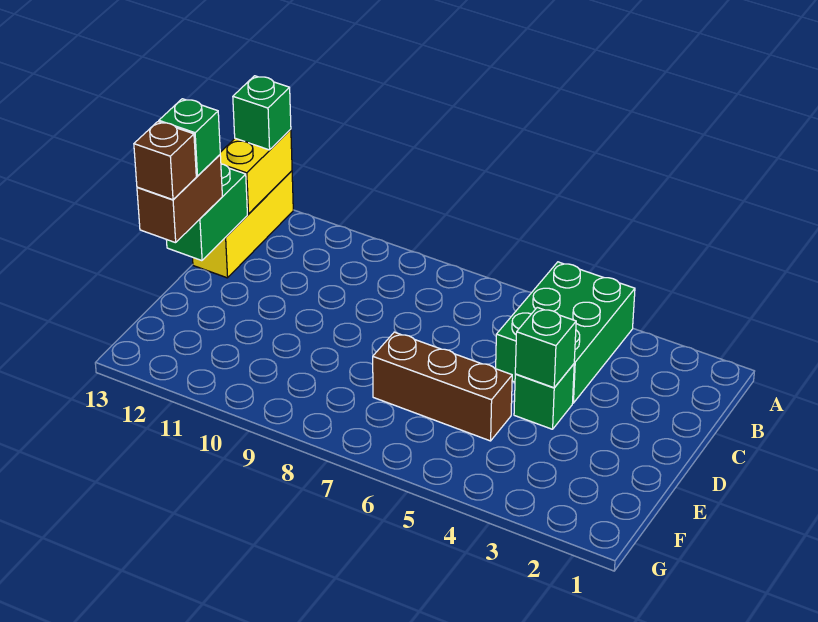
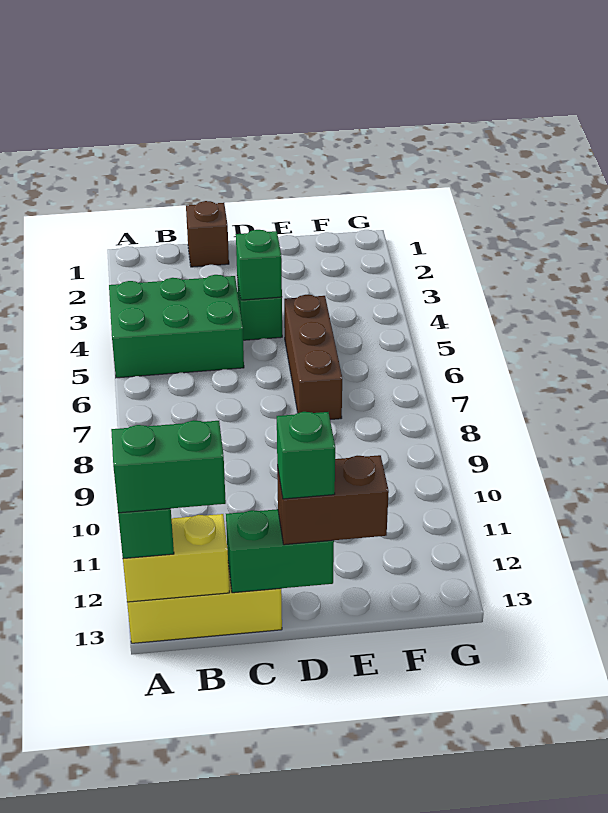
none -> green 1x2 brick [111,420,226,513]
brown 1x1 brick [134,122,196,200] -> brown 1x1 brick moved to [186,201,229,267]

